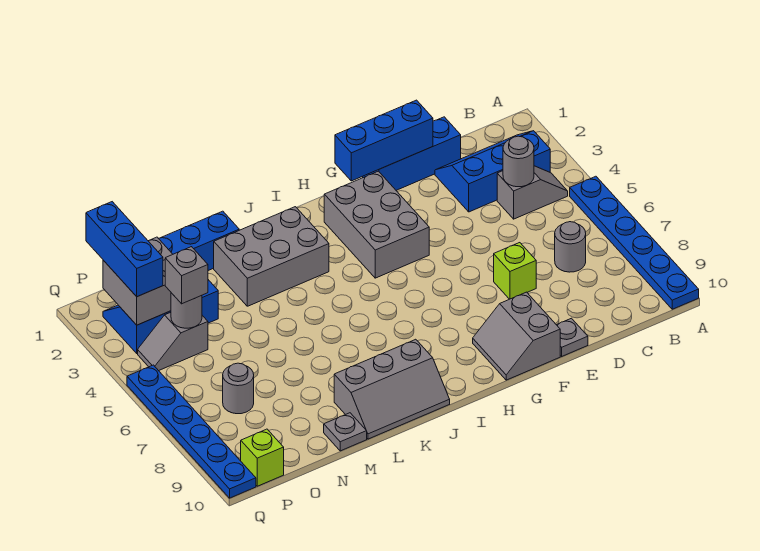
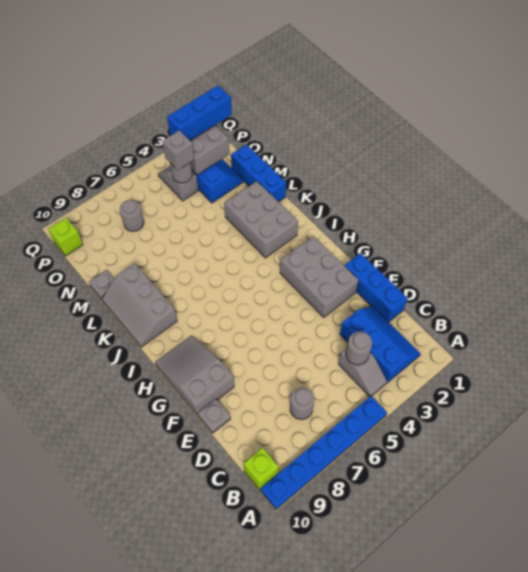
blue 1x3 brick [335,100,433,181] -> none
lime 1x1 brick [494,243,536,299] -> lime 1x1 brick moved to [244,448,279,490]
grey 2x2 slope [473,292,560,380] -> grey 2x3 slope [155,336,234,415]
grey 2x3 brick [324,171,429,278] -> grey 2x3 brick turned to [280,236,359,317]
blue 1x6 plate [127,365,256,498] -> none

